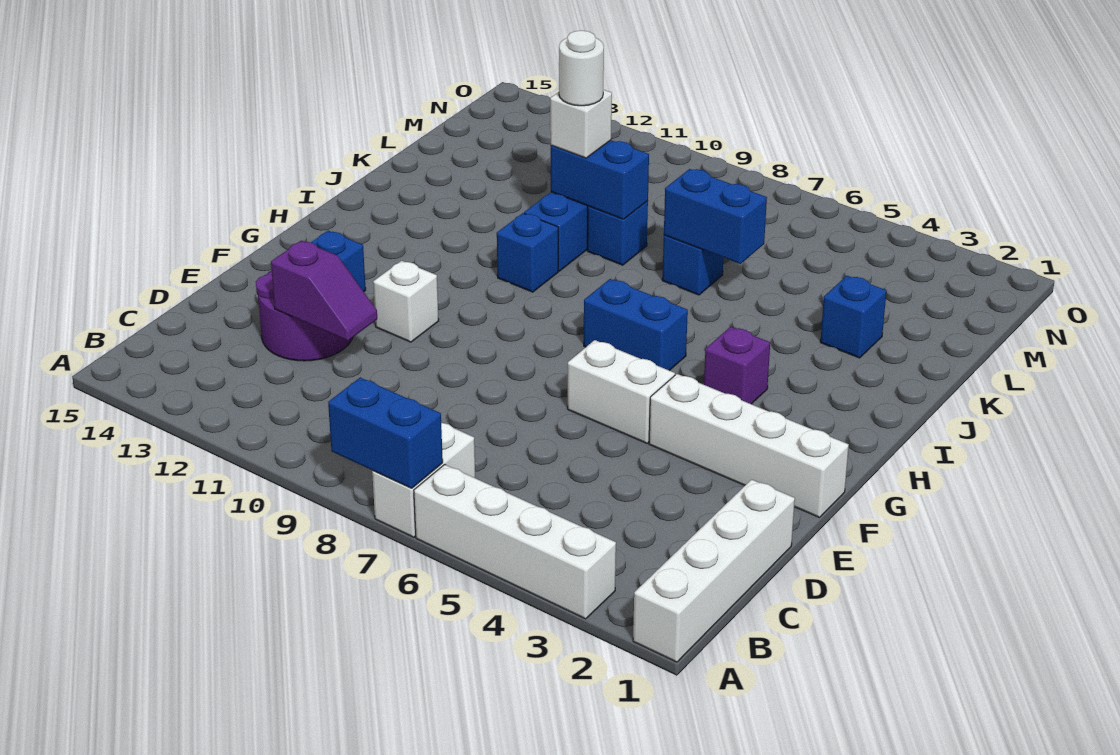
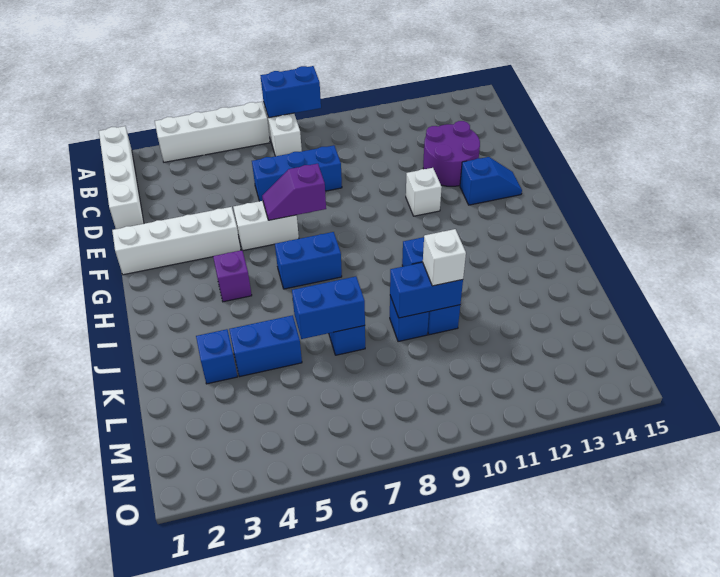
none -> blue 1x3 brick [252,145,342,201]
purple 1x2 slope [271,241,377,341] -> purple 1x2 slope moved to [262,164,326,220]
none -> blue 1x2 brick [229,315,302,377]
white 1x1 round brick [559,30,604,106] -> none

